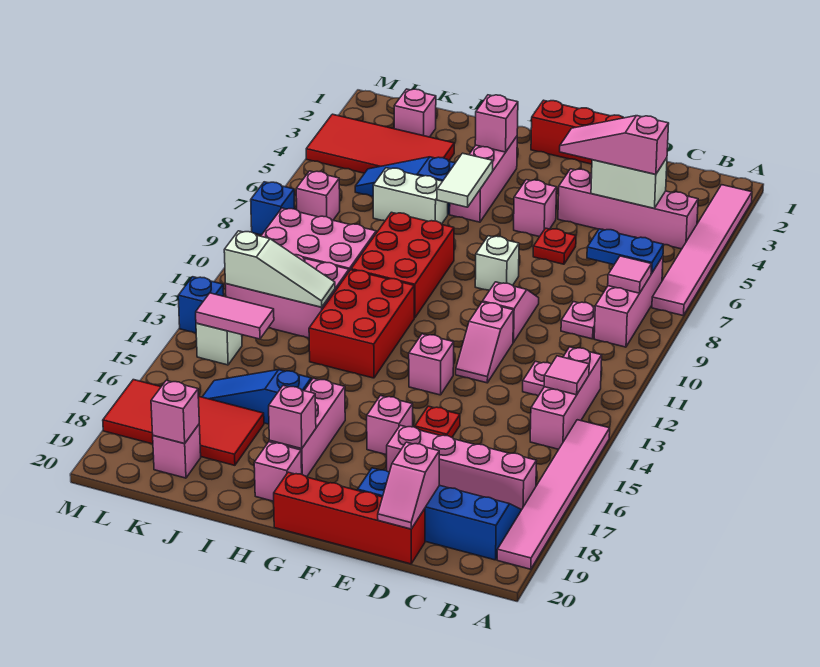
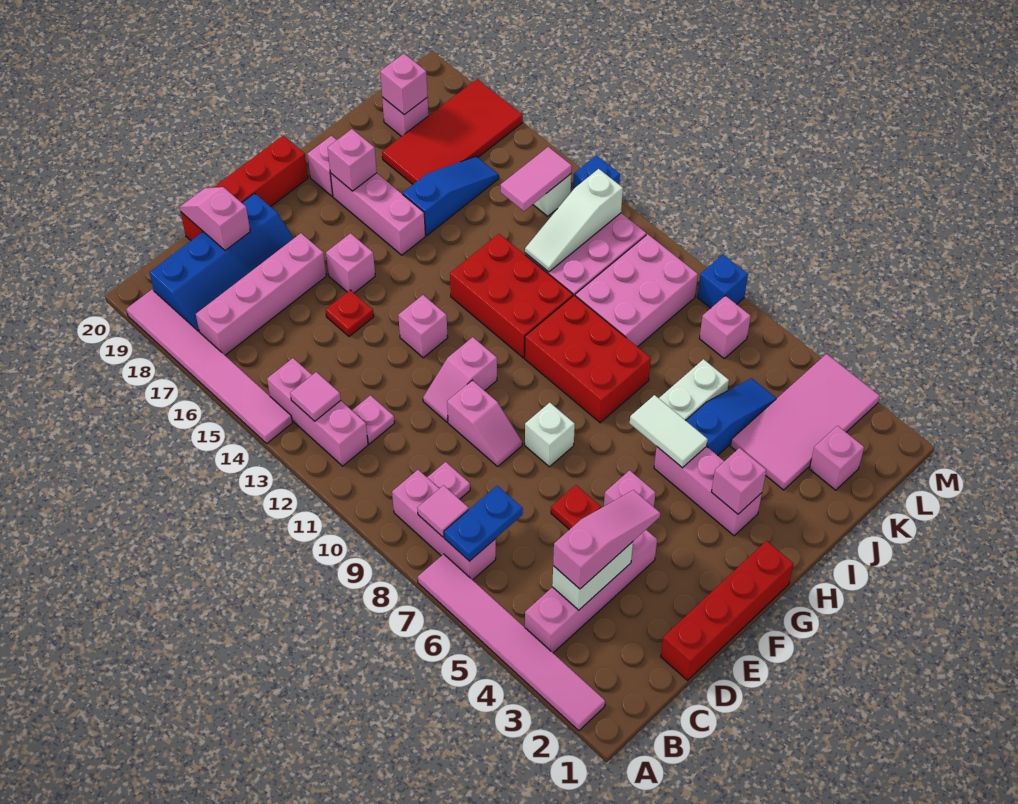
pink 1x2 slope [456,302,514,383] -> pink 1x2 slope turned to [423,337,497,422]
red 2x4 tile [306,114,454,173] -> pink 2x4 tile [731,354,880,490]

